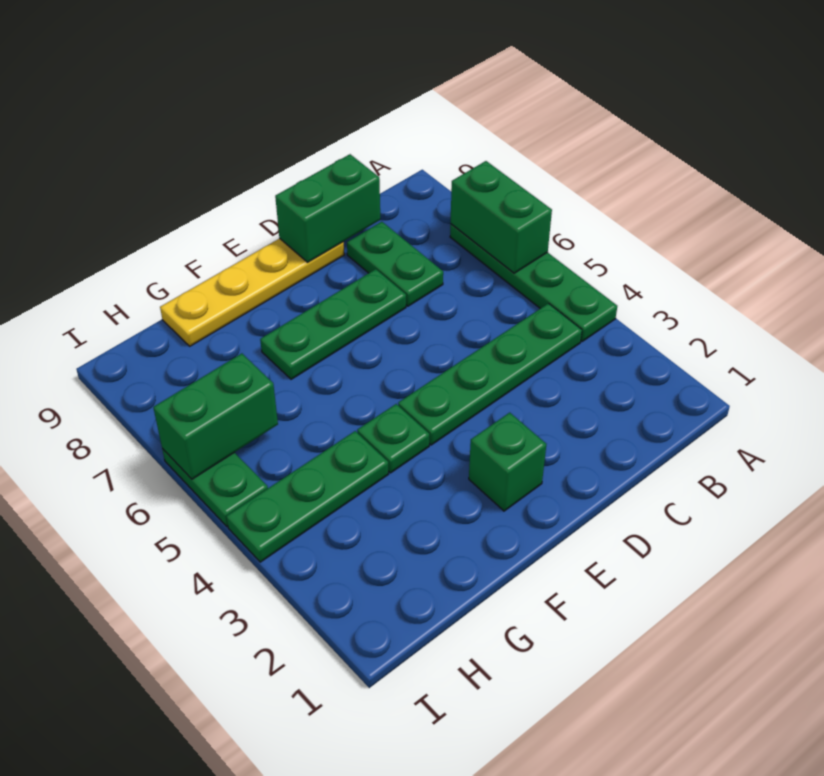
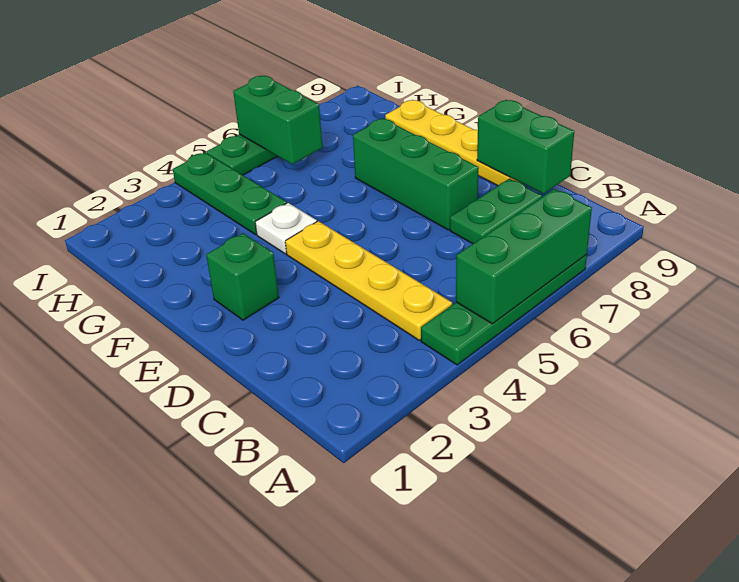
green 1x2 brick [451,161,552,273] -> green 1x3 brick [456,189,592,324]
green 1x4 plate [398,303,582,445] -> yellow 1x4 plate [285,221,452,340]
green 1x3 plate [260,269,406,379] -> green 1x3 brick [353,118,479,230]
green 1x1 plate [357,404,429,473] -> white 1x1 plate [255,203,317,254]

